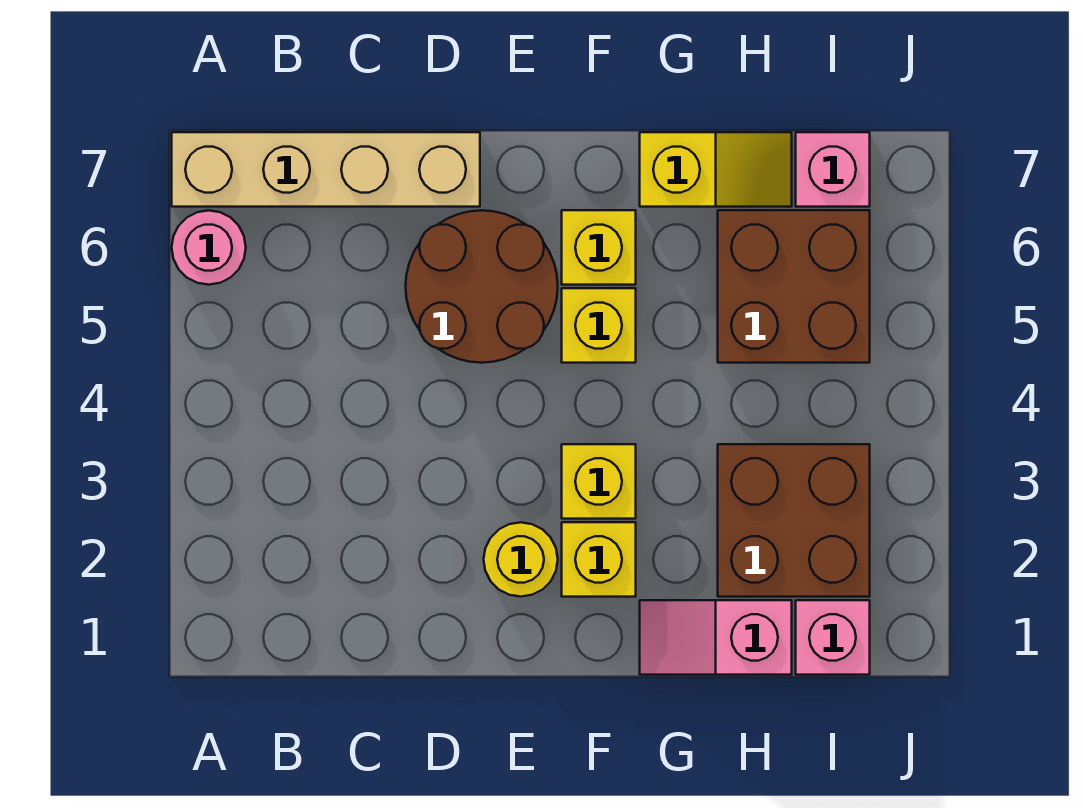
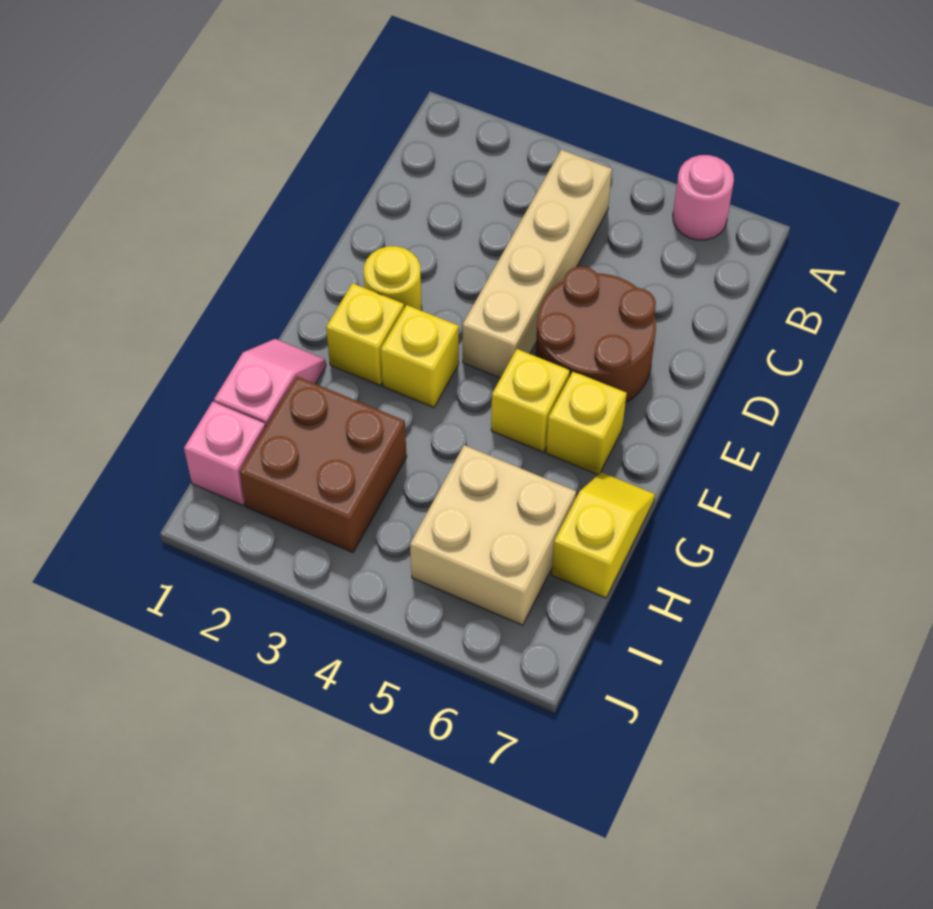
tan 1x4 brick [172,132,480,207] -> tan 1x4 brick moved to [463,150,612,378]
yellow 1x2 slope [640,132,792,207] -> yellow 1x2 slope turned to [552,472,655,598]
brown 2x2 brick [718,210,870,363] -> tan 2x2 brick [410,445,576,625]
pink 1x1 brick [796,132,870,207] -> none

